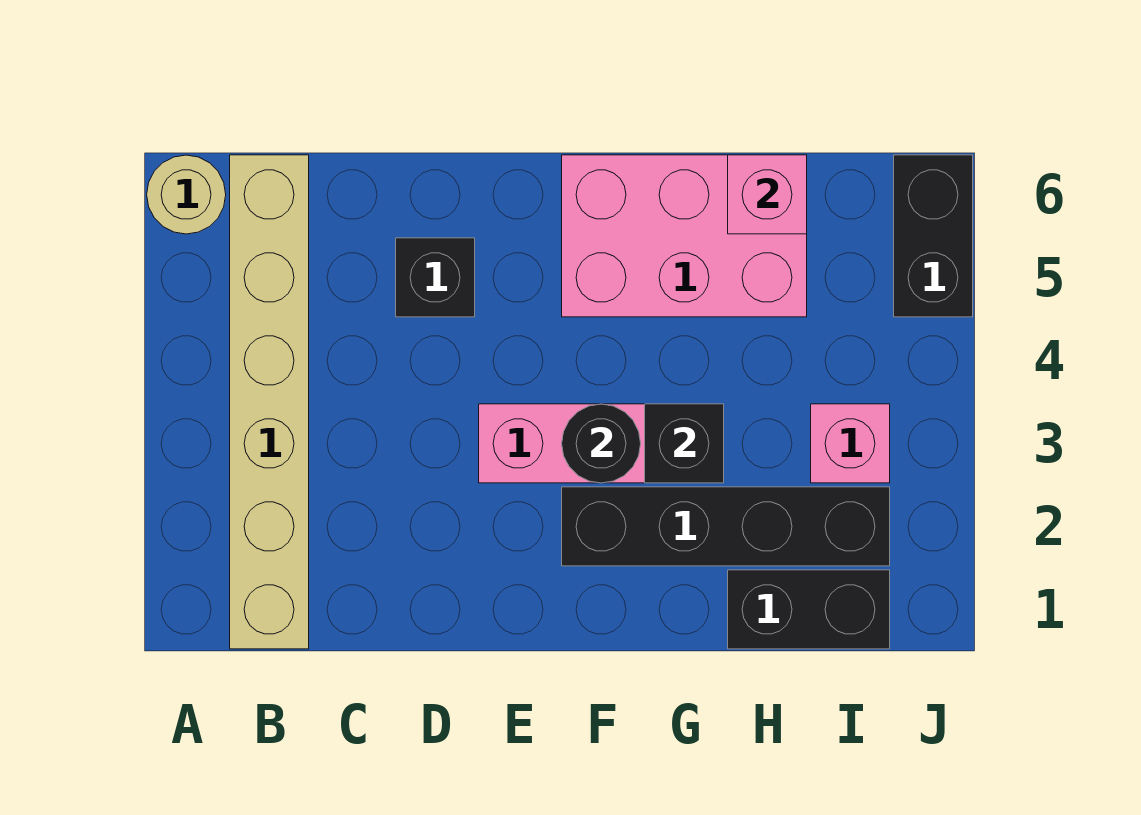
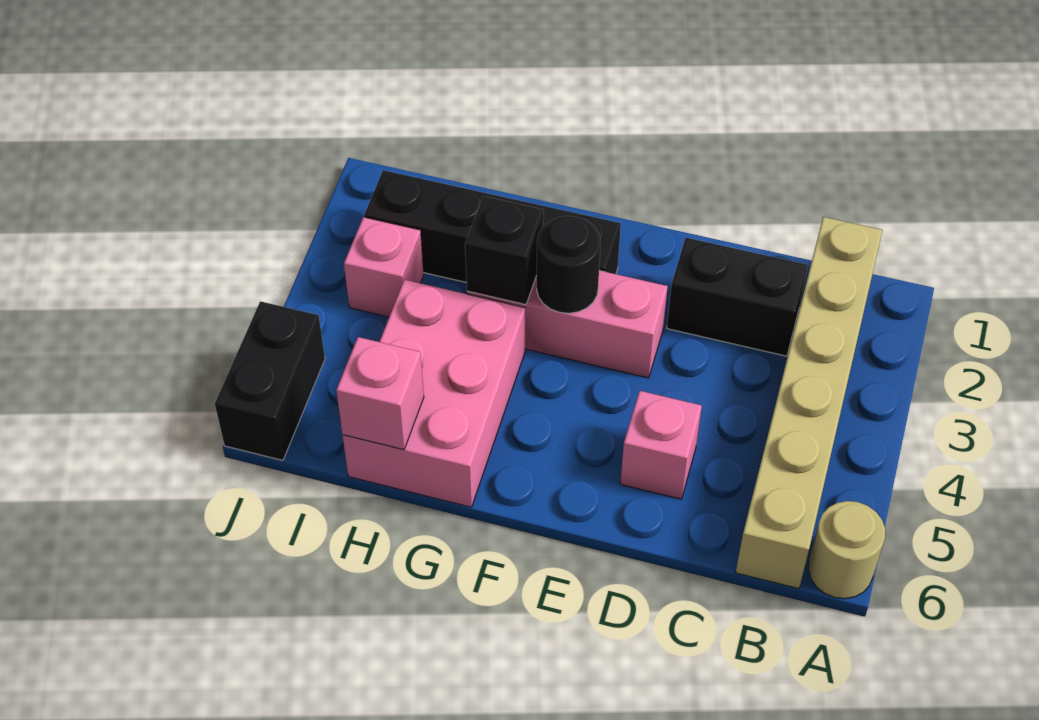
black 1x1 brick [396,238,475,317] -> pink 1x1 brick [620,391,702,499]
pink 2x3 brick [562,155,807,317] -> pink 2x3 brick turned to [343,280,525,507]
black 1x2 brick [728,570,890,649] -> black 1x2 brick moved to [667,238,808,356]

